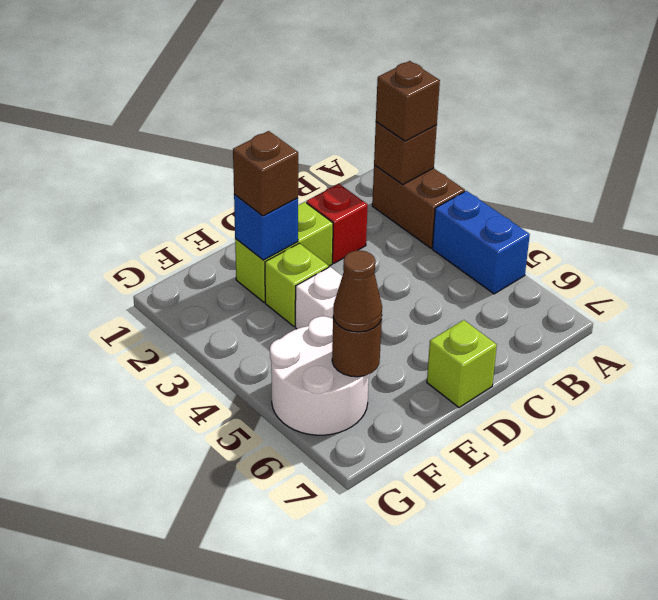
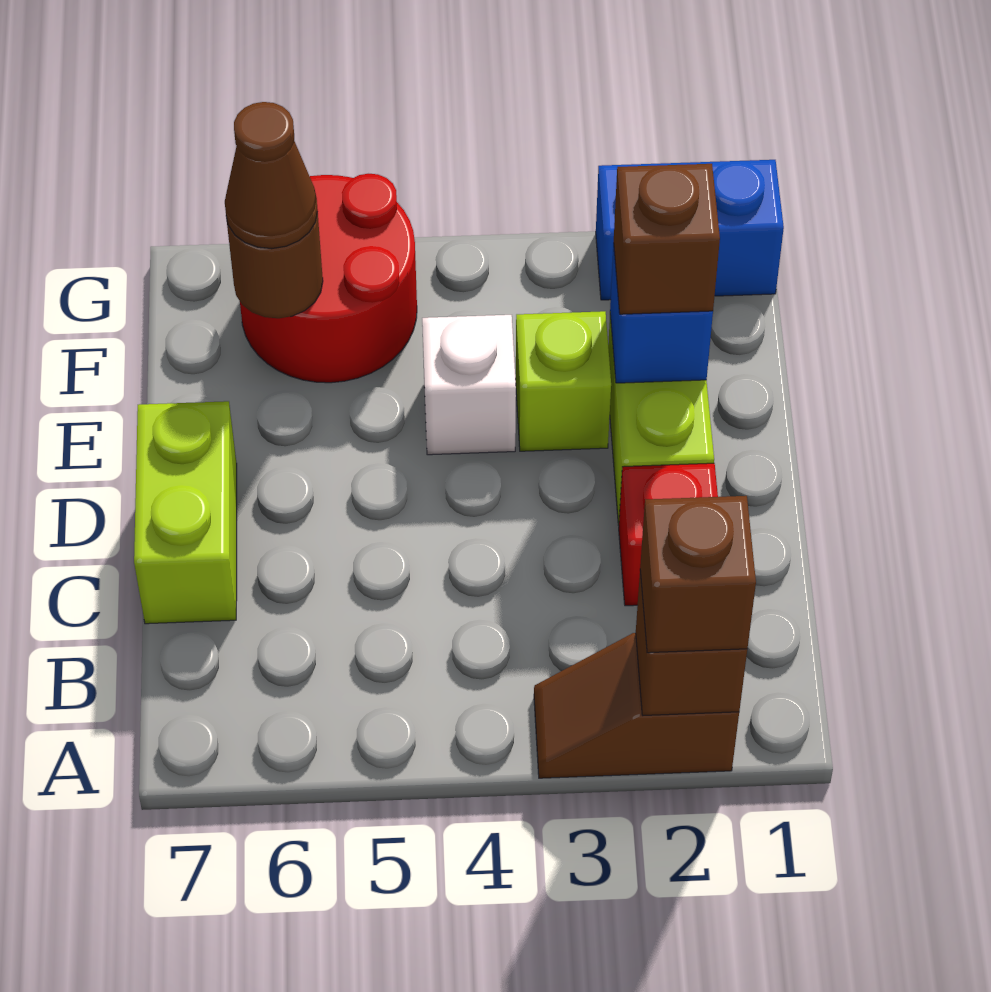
brown 1x2 brick [372,165,465,248] -> brown 1x2 slope [534,633,739,778]
blue 1x2 brick [432,191,530,294] -> blue 1x2 brick moved to [596,160,784,300]
lime 1x1 brick [427,320,497,407] -> lime 1x2 brick [134,401,237,624]
white 2x2 round brick [270,316,369,435] -> red 2x2 round brick [240,174,417,383]

